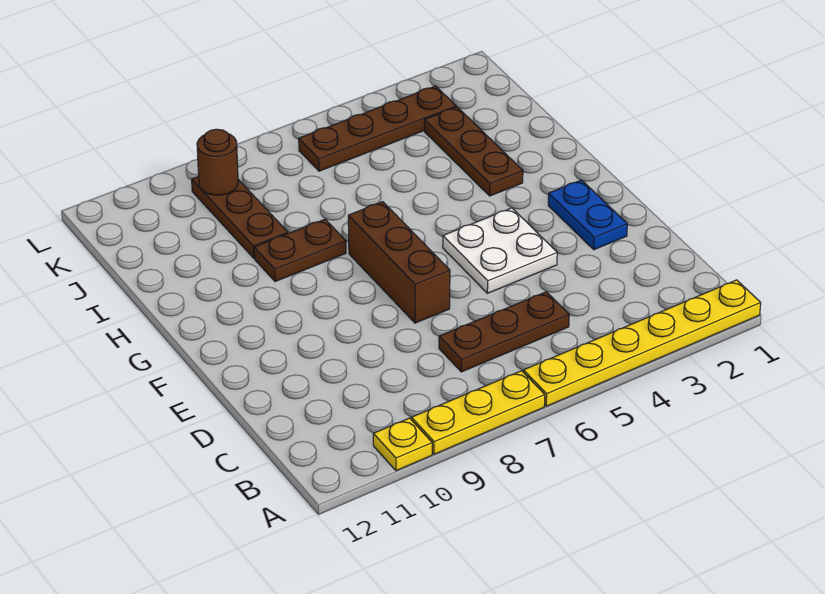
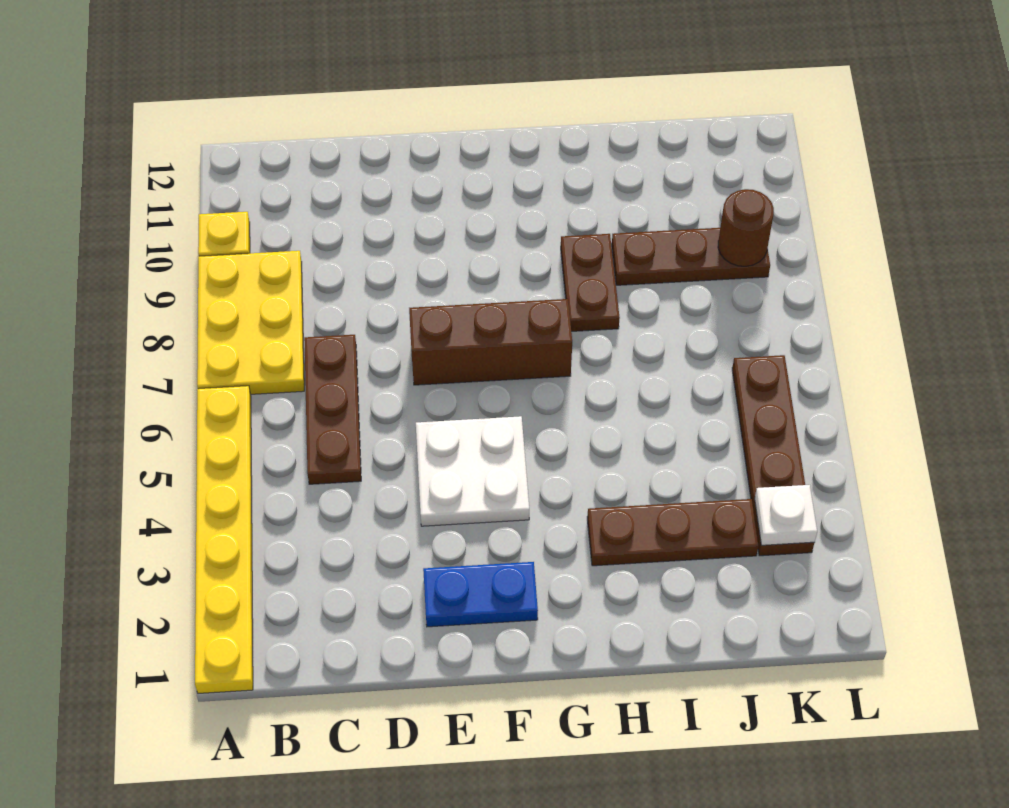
yellow 1x3 plate [411,371,545,454] -> yellow 2x3 plate [197,251,304,394]
none -> white 1x1 plate [755,485,817,545]

